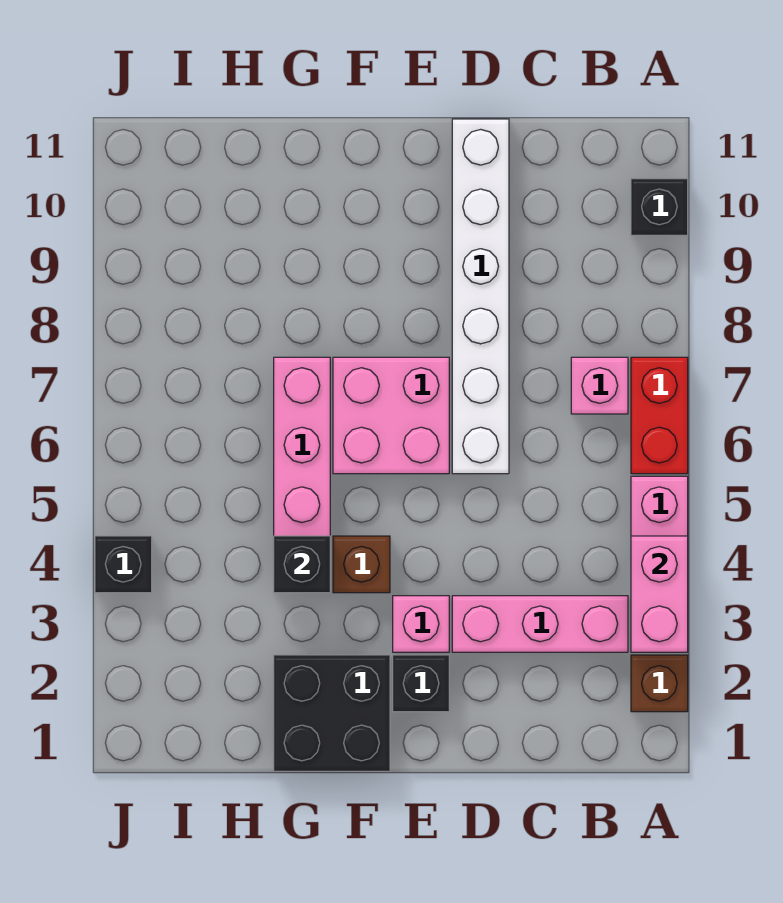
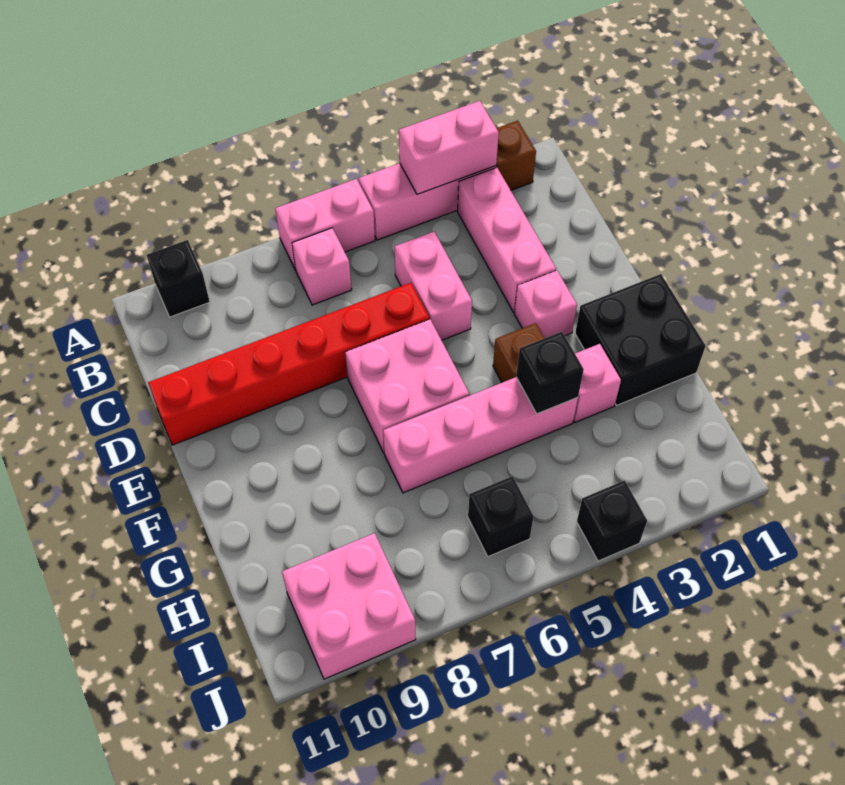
red 1x2 brick [631,357,688,474] -> pink 1x2 brick [275,179,375,270]
none -> pink 1x2 brick [395,232,472,340]
white 1x6 brick [452,119,509,474] -> red 1x6 brick [148,283,429,445]
black 1x1 brick [393,655,449,712] -> black 1x1 brick moved to [468,476,534,557]
none -> pink 1x1 brick [573,344,621,422]
none -> pink 2x2 brick [282,533,416,679]

